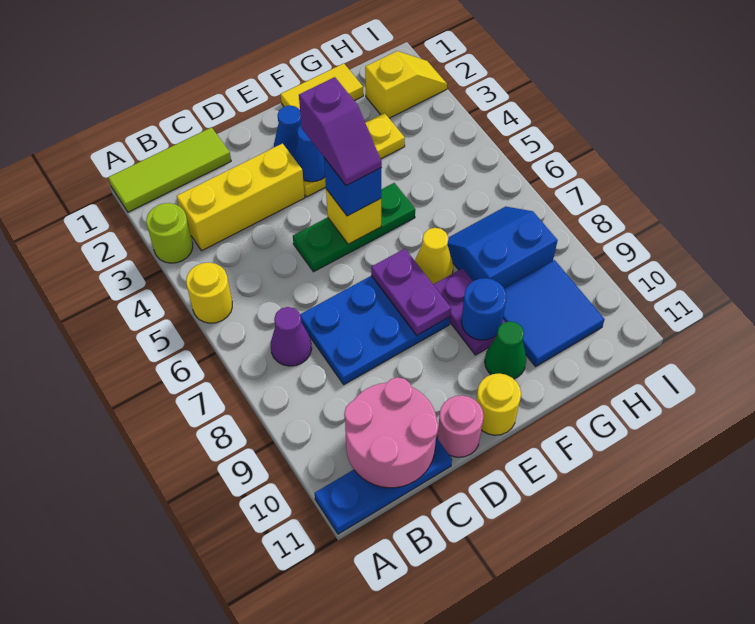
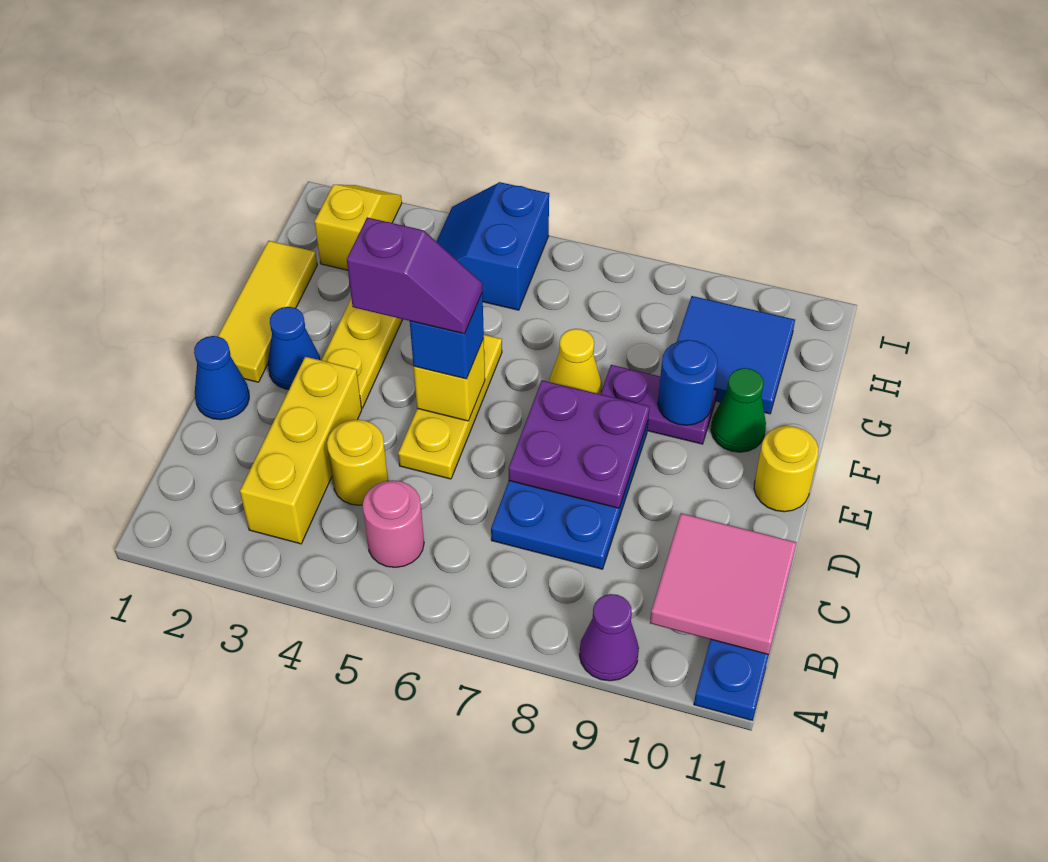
lime 1x3 tile [108,127,231,212] -> none
lime 1x1 round brick [146,203,193,263] -> none
yellow 1x1 round brick [186,263,232,323] -> yellow 1x1 round brick moved to [327,420,388,505]
purple 1x1 cone [271,307,312,366] -> purple 1x1 cone moved to [579,594,639,681]
pink 2x2 round brick [344,377,438,488] -> pink 2x2 tile [650,513,797,655]
green 1x3 plate [293,183,415,272] -> yellow 1x3 plate [398,335,502,479]
pink 1x1 round brick [437,395,484,457] -> pink 1x1 round brick moved to [363,480,424,567]
blue 1x1 cone [294,126,325,182] -> blue 1x1 cone moved to [194,336,249,420]
purple 1x2 plate [371,249,451,335] -> purple 2x2 plate [509,380,650,508]
yellow 1x2 tile [281,63,363,109] -> yellow 1x3 tile [218,241,317,382]
blue 2x2 slope [448,206,558,288] -> blue 2x2 slope moved to [436,182,549,310]

